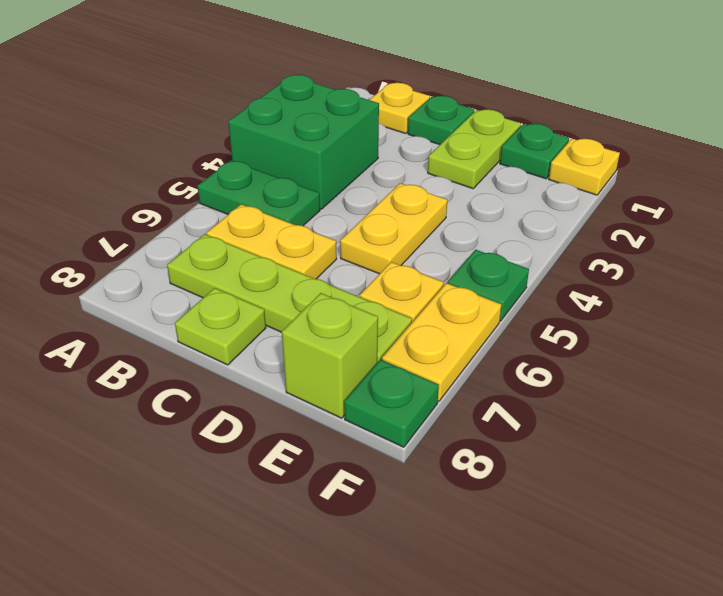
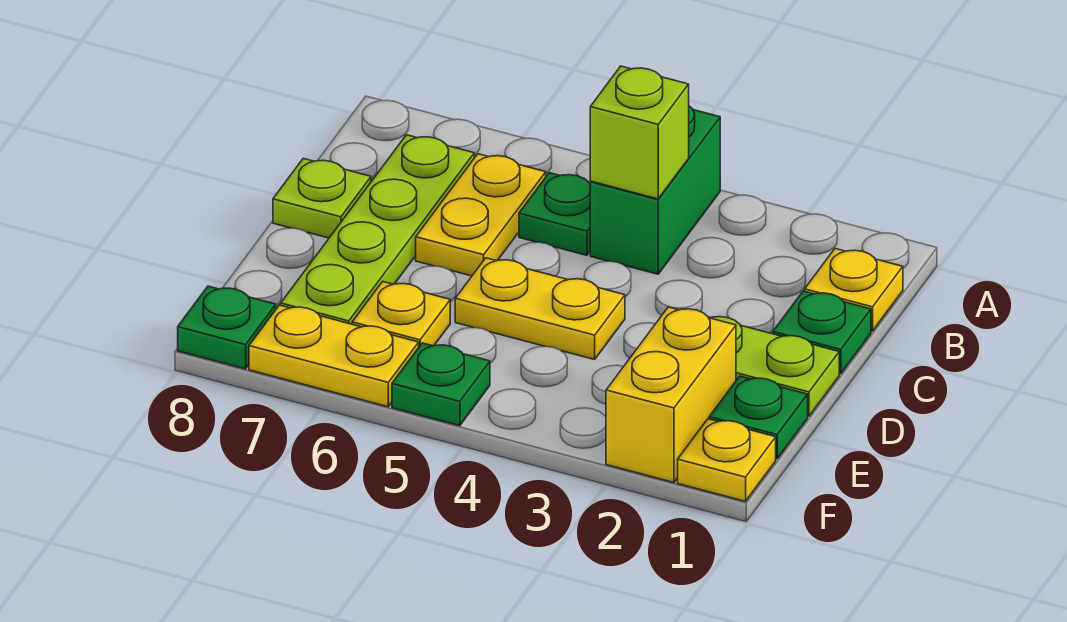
green 2x2 brick [228,75,379,209] -> green 1x2 brick [590,106,720,274]
green 1x2 plate [198,161,320,226] -> green 1x1 plate [519,173,590,255]
none -> yellow 1x2 brick [606,307,736,482]
lime 1x1 brick [282,293,378,418] -> lime 1x1 brick moved to [590,66,689,199]

